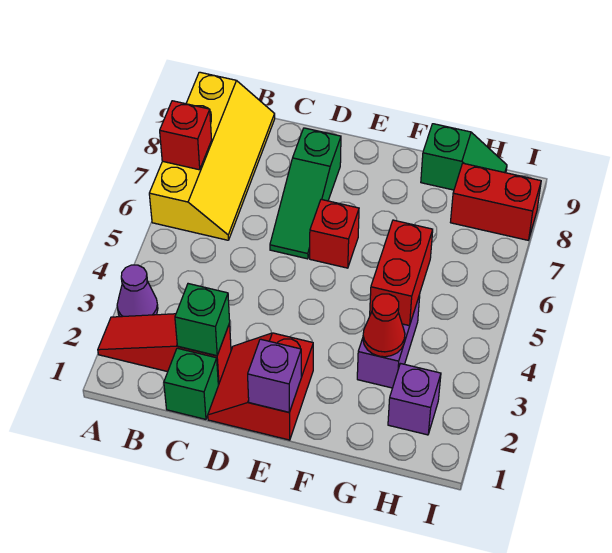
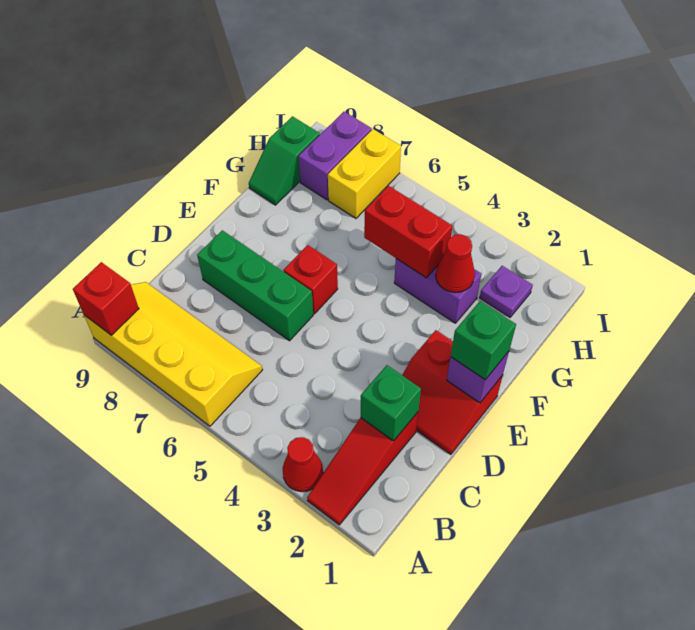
purple 1x1 cone [117,265,158,317] -> red 1x1 cone [283,437,323,492]
red 1x1 brick [160,101,212,170] -> red 1x1 brick moved to [73,262,139,335]
green 1x1 brick [164,348,218,419] -> green 1x1 brick moved to [451,301,516,379]
green 1x3 slope [270,128,341,259] -> green 1x3 brick [197,230,313,341]
green 1x2 slope [421,124,507,190] -> green 1x2 slope turned to [249,116,320,205]
purple 1x1 brick [388,364,441,435] -> purple 1x1 plate [480,266,533,317]
none -> yellow 1x2 brick [328,129,401,218]
red 1x2 brick [450,163,541,240] -> purple 1x2 brick [299,112,372,200]

